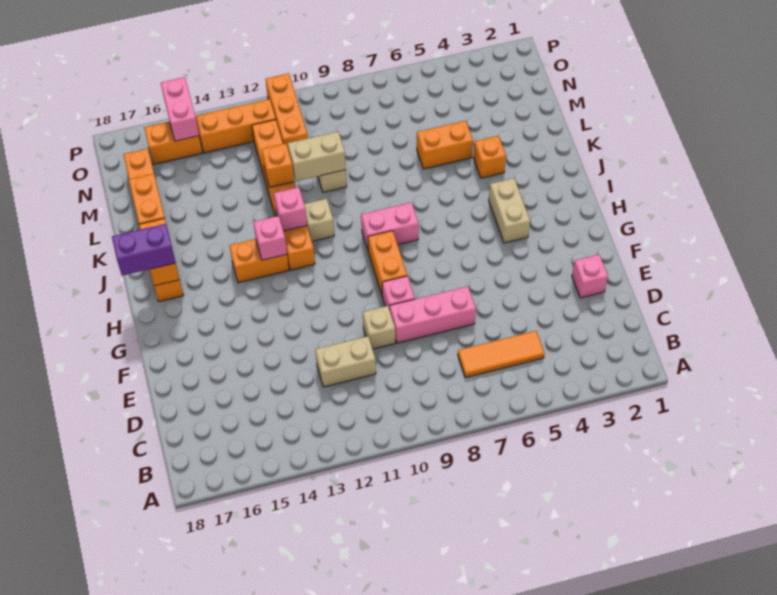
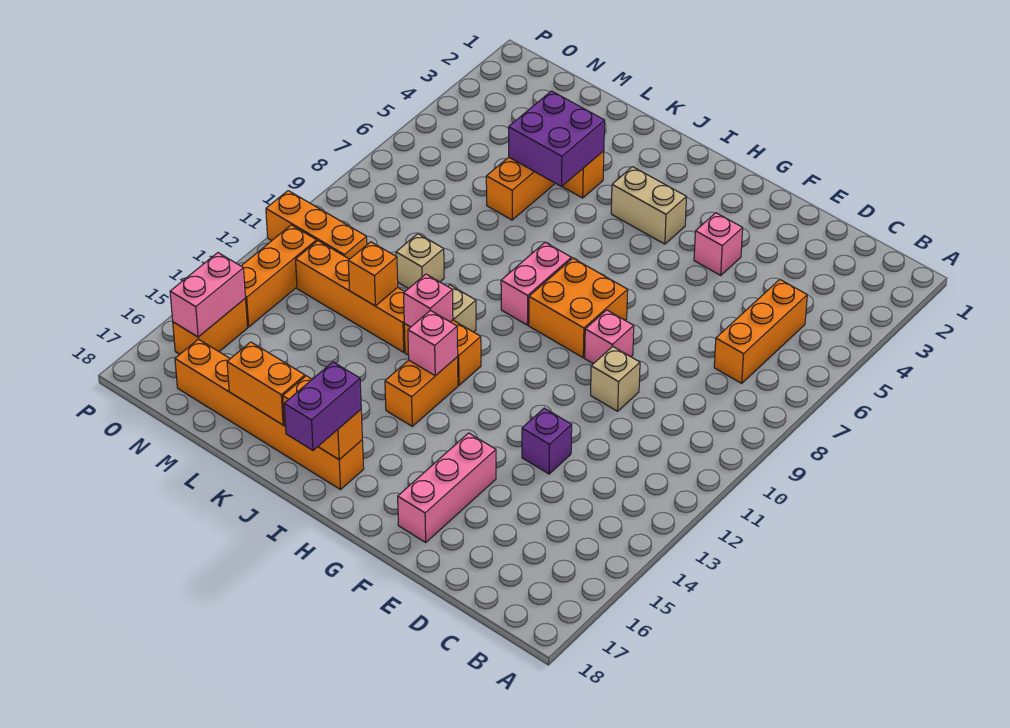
orange 1x3 tile [458,331,545,378] -> orange 1x3 brick [714,280,807,383]
tan 1x2 brick [315,336,376,387] -> none
pink 1x1 brick [572,255,608,298] -> pink 1x1 brick moved to [694,213,743,275]
pink 1x3 brick [390,286,476,343] -> pink 1x3 brick moved to [398,433,496,542]
none -> purple 1x1 brick [522,408,572,474]
orange 1x2 brick [368,231,407,295] -> orange 2x2 brick [529,258,628,358]
none -> purple 2x2 brick [509,91,605,187]
tan 1x2 brick [288,132,346,181] -> none
pink 1x2 brick [161,77,199,141] -> pink 1x2 brick turned to [170,253,245,337]

